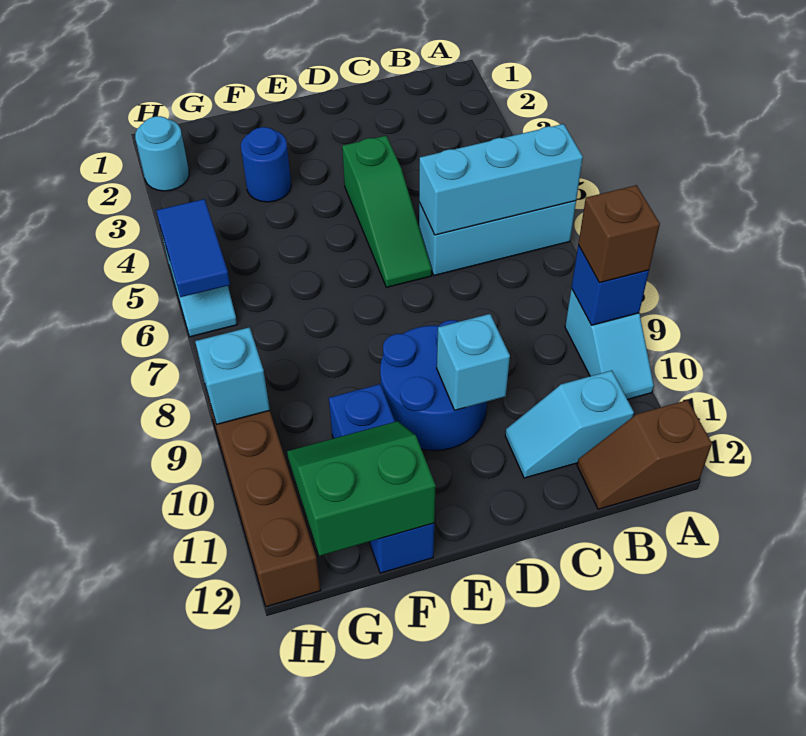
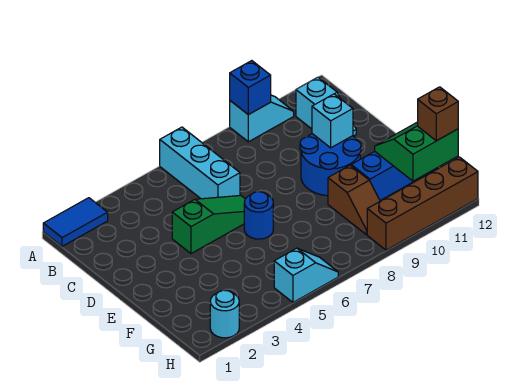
cyan 1x3 brick [419,124,583,235] -> none
brown 1x1 brick [578,185,660,283] -> brown 1x1 brick moved to [418,87,458,141]
brown 1x2 slope [577,400,712,509] -> brown 1x2 slope moved to [328,165,380,235]
blue 1x1 round brick [241,127,291,202] -> blue 1x1 round brick moved to [244,192,273,239]
green 2x2 slope [287,421,436,556] -> green 2x2 slope turned to [375,122,458,181]
blue 1x2 tile [156,199,230,297] -> blue 1x2 tile moved to [43,198,108,246]
cyan 1x1 brick [195,327,270,425] -> none

